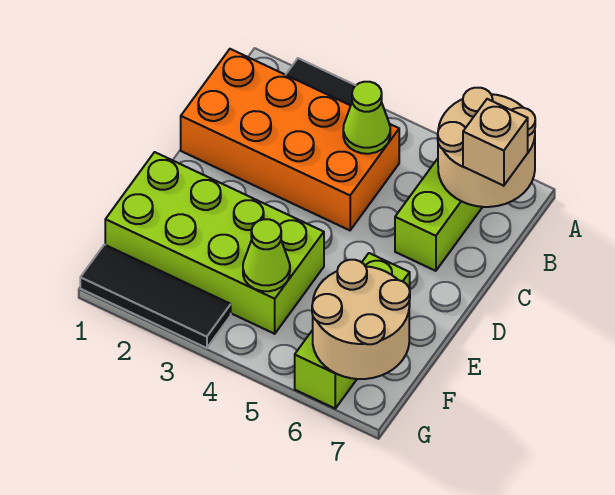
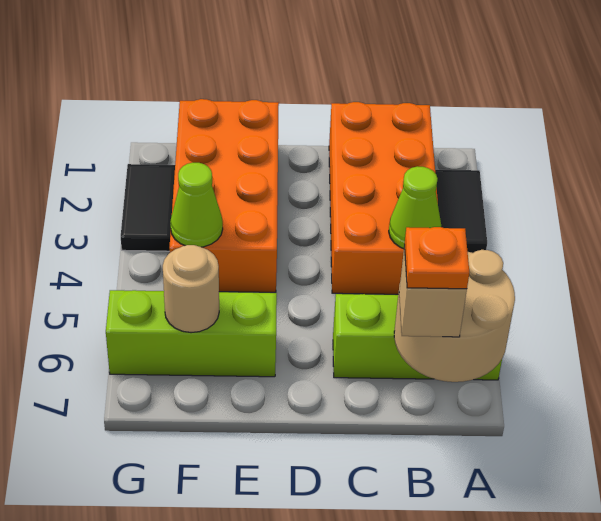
none -> orange 1x1 plate [404,227,469,289]
lime 2x4 brick [105,152,324,334] -> orange 2x4 brick [169,99,279,292]
tan 2x2 round brick [312,260,410,379] -> tan 1x1 round brick [163,245,219,333]
black 1x3 tile [80,245,231,348] -> black 1x2 tile [121,164,175,251]

